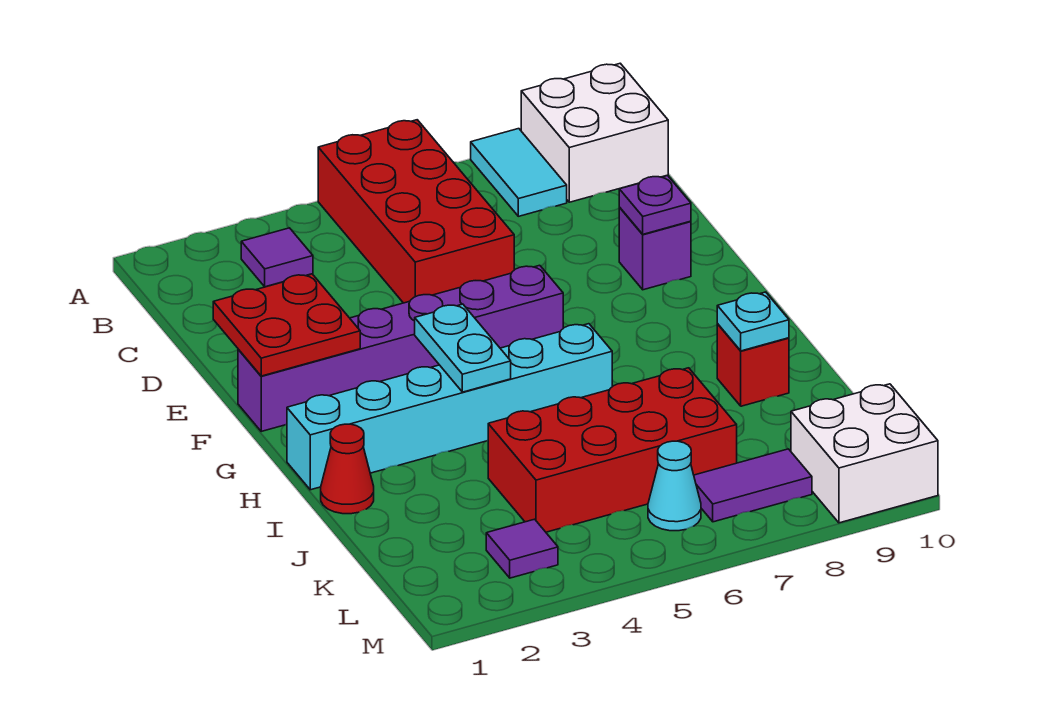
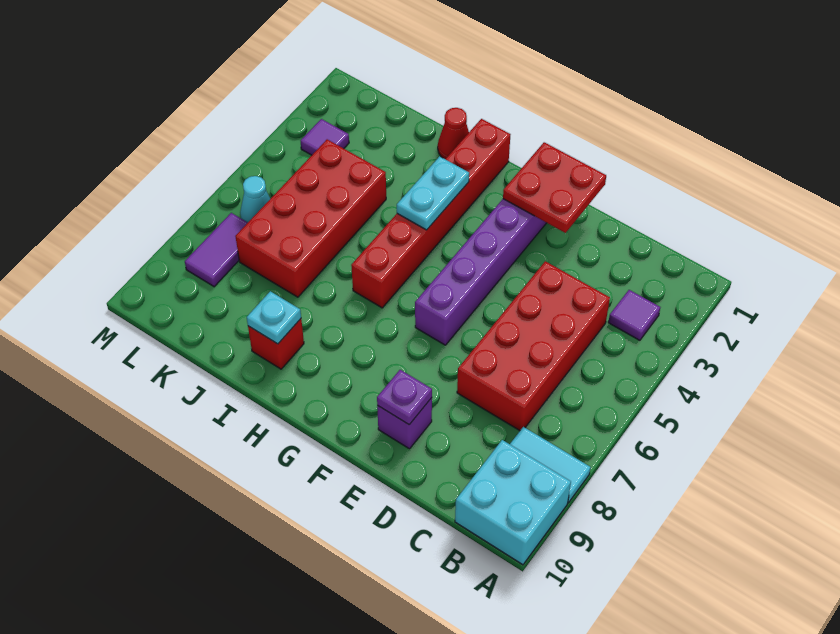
red 2x4 brick [318,120,514,303] -> red 2x4 brick turned to [457,261,610,431]
white 2x2 brick [521,63,668,202] -> cyan 2x2 brick [455,440,571,565]
cyan 1x2 plate [415,304,511,392] -> cyan 1x2 plate turned to [397,156,469,230]
cyan 1x6 brick [287,324,612,490] -> red 1x6 brick [351,119,510,308]
white 2x2 brick [791,384,938,523] -> none

